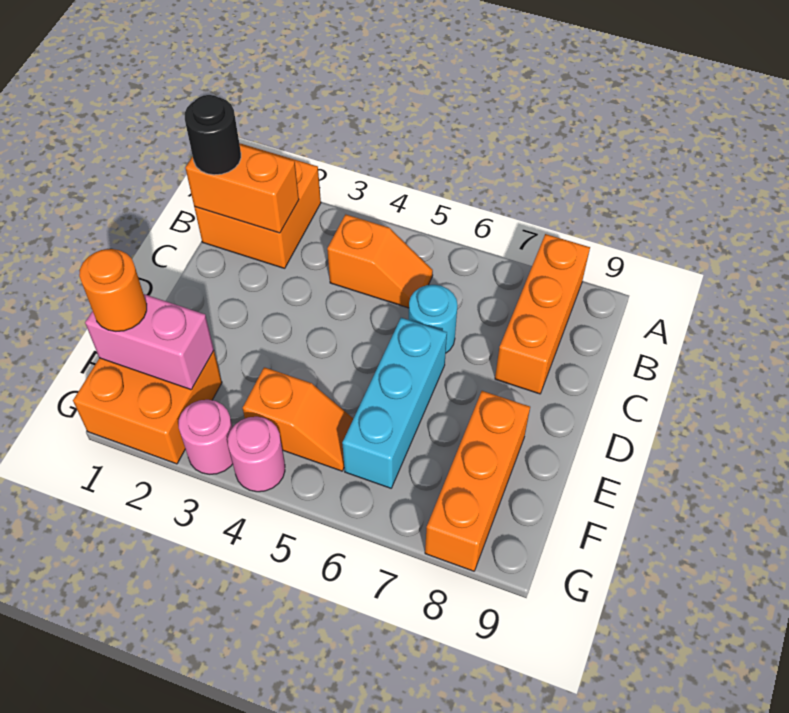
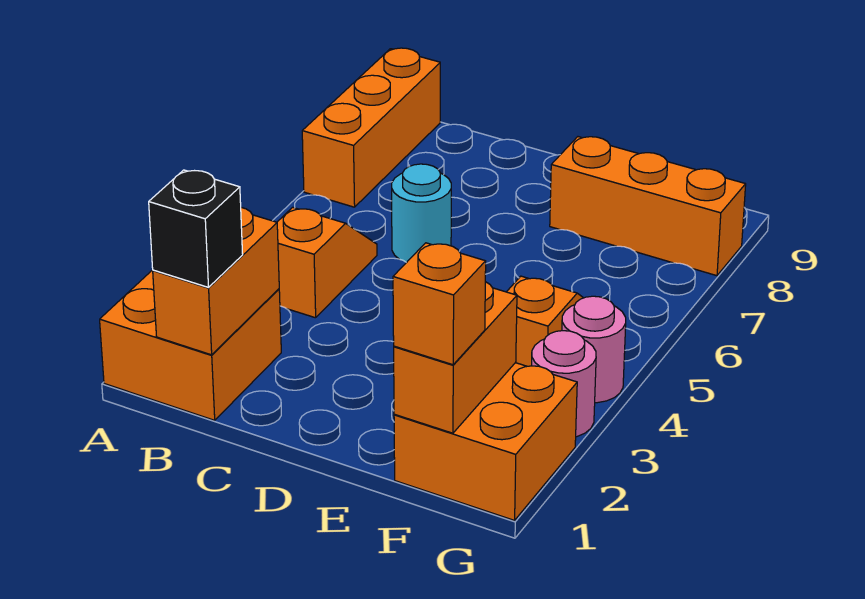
orange 1x3 brick [495,234,590,394] -> orange 1x3 brick turned to [302,48,440,207]
black 1x1 round brick [185,95,241,175] -> black 1x1 brick [149,170,243,287]
cyan 1x3 brick [342,318,447,488] -> none
pink 1x2 brick [85,294,214,390] -> orange 1x2 brick [394,282,517,433]
orange 1x1 round brick [79,249,147,331] -> orange 1x1 brick [393,243,486,365]

